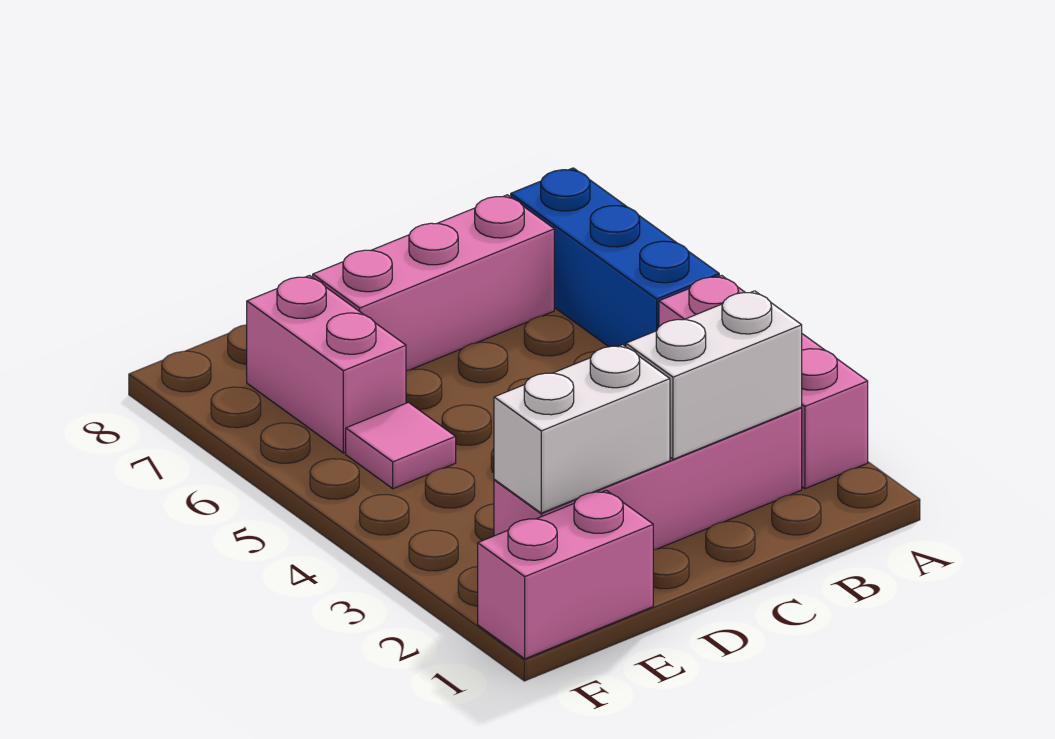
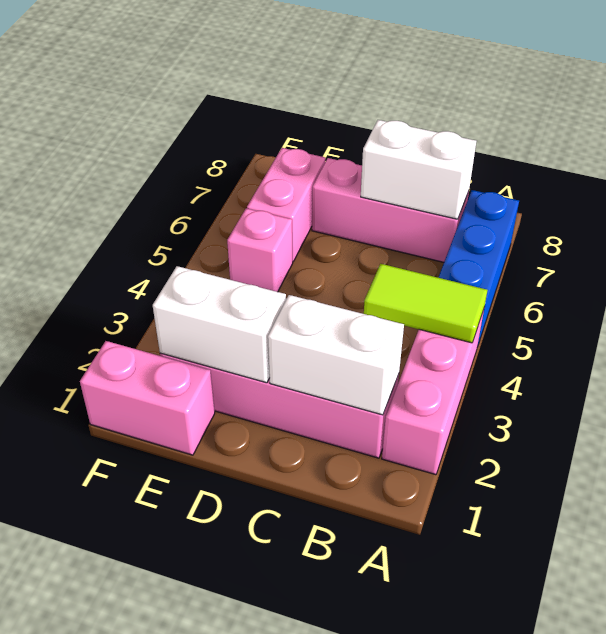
none -> lime 1x2 tile [364,264,487,343]
none -> white 1x2 brick [361,120,476,219]
pink 1x1 tile [346,402,456,489] -> pink 1x1 brick [227,208,293,292]

